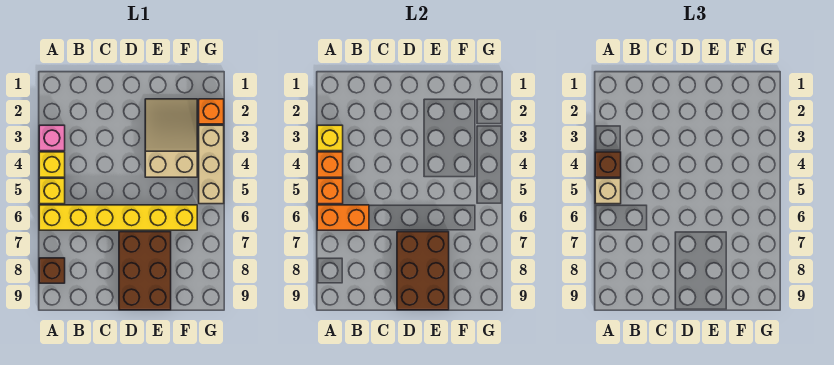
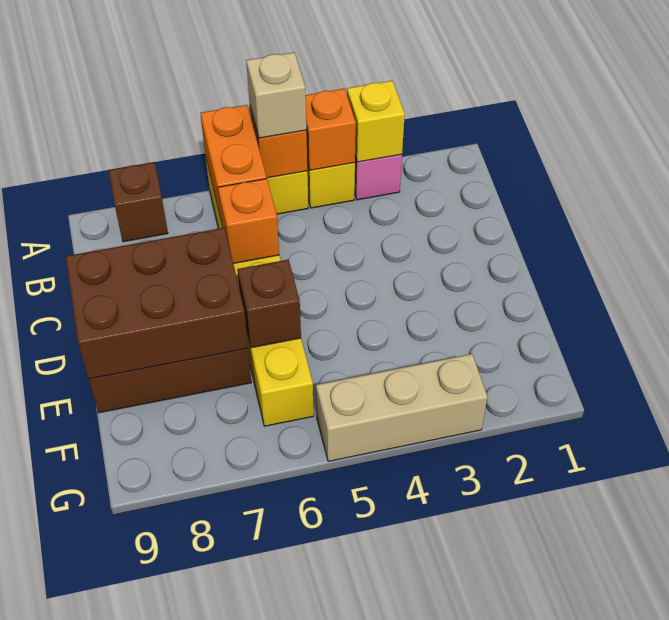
brown 1x1 brick [595,152,621,177] -> brown 1x1 brick moved to [237,260,301,348]
tan 2x3 slope [145,99,197,177] -> none
orange 1x1 brick [199,99,224,124] -> orange 1x1 brick moved to [218,179,279,264]

